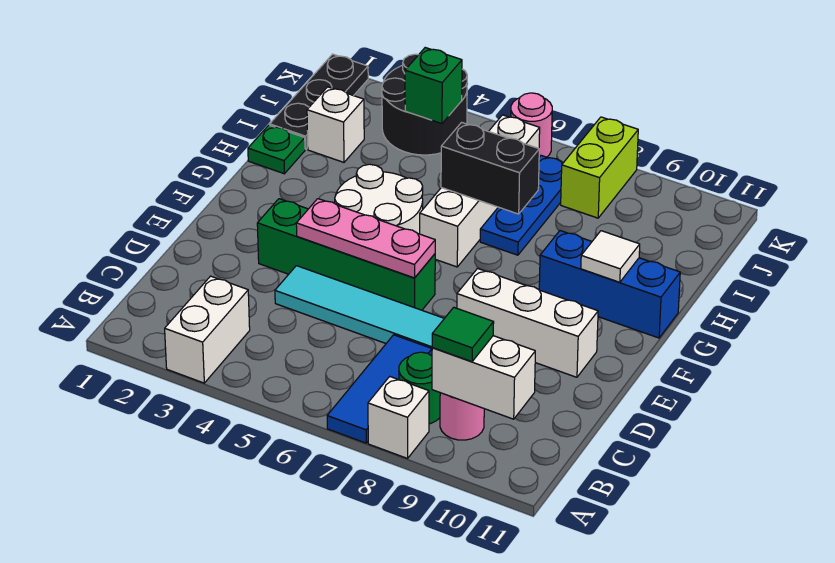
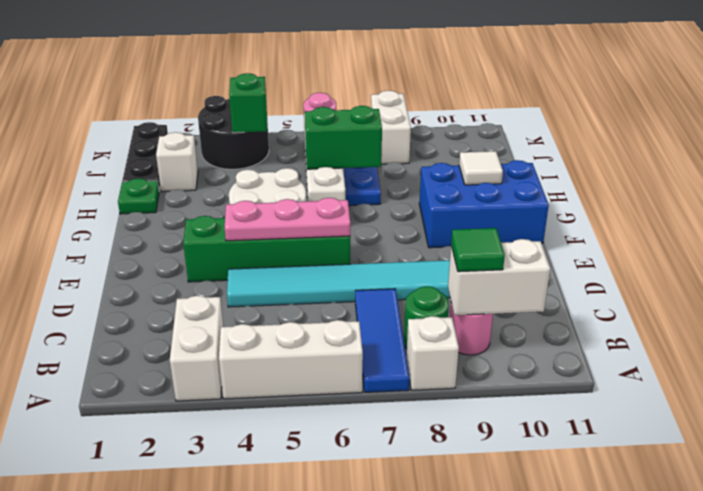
white 1x3 brick [457,269,598,377] -> white 1x3 brick moved to [219,320,363,399]
blue 1x3 brick [539,231,680,338] -> blue 2x3 brick [419,160,549,248]
black 1x2 brick [441,122,539,214] -> green 1x2 brick [305,106,382,169]
lime 1x2 brick [561,117,638,218] -> white 1x2 brick [371,91,411,164]

